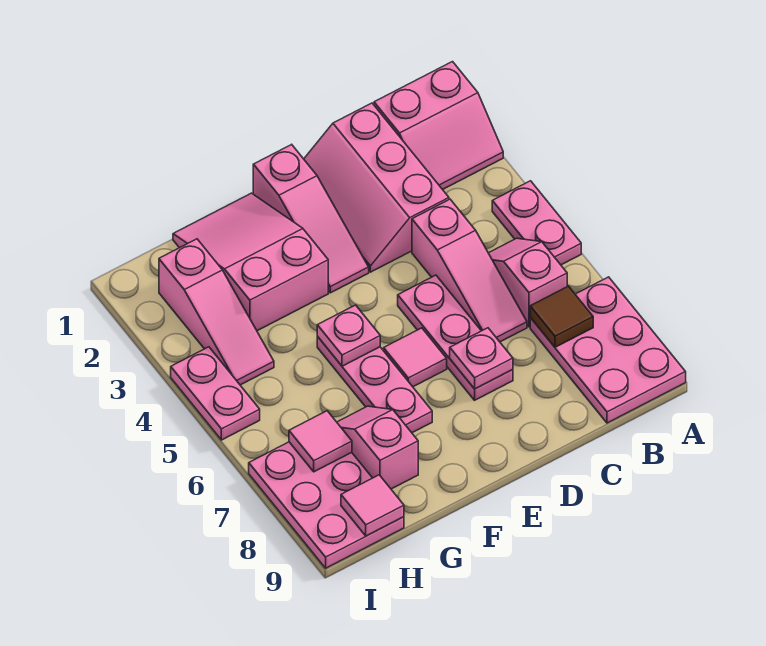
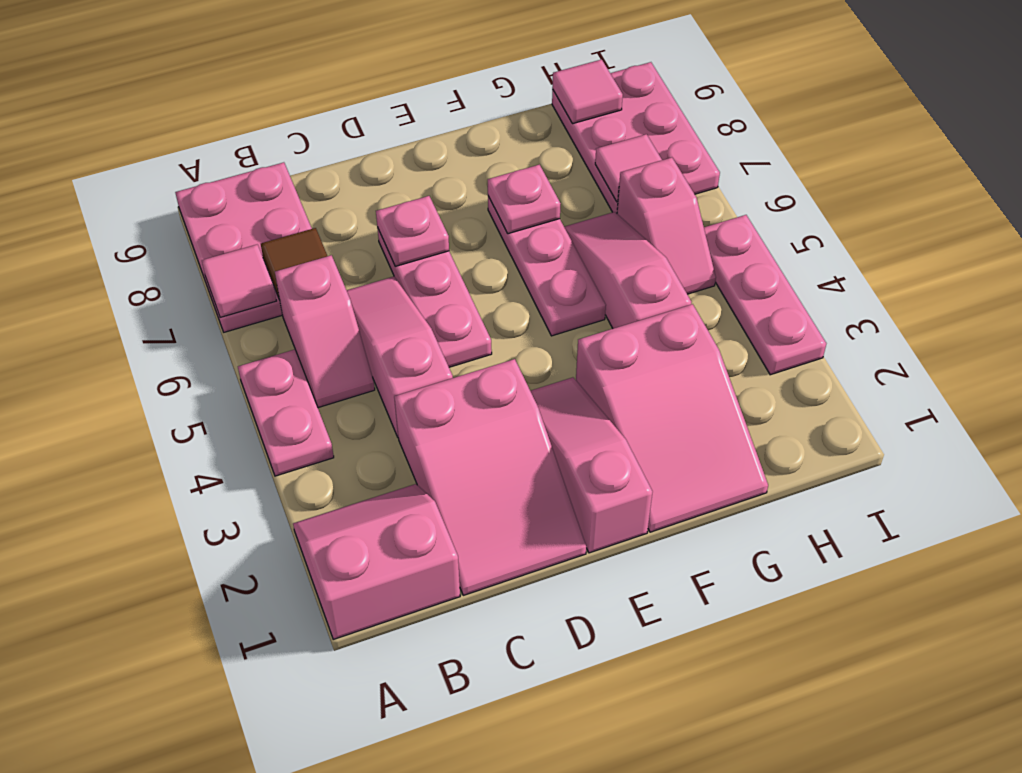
pink 2x3 slope [304,103,449,272] -> pink 2x3 slope turned to [394,359,586,595]
pink 1x1 tile [384,328,447,387] -> pink 1x1 tile moved to [202,244,277,317]
pink 1x1 plate [317,305,380,366] -> pink 1x1 plate moved to [488,165,561,234]
pink 1x2 slope [337,406,418,489] -> pink 1x2 slope moved to [617,158,716,294]
pink 1x3 slope [159,239,274,385] -> pink 1x3 slope moved to [564,212,691,329]
pink 1x2 plate [171,347,260,440] -> pink 1x3 plate [704,215,826,375]

